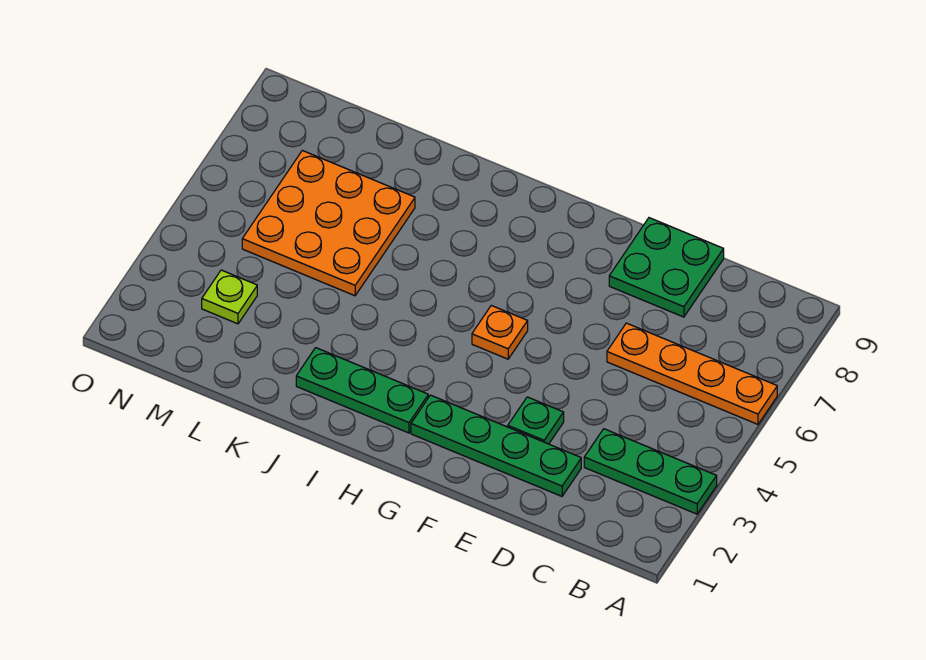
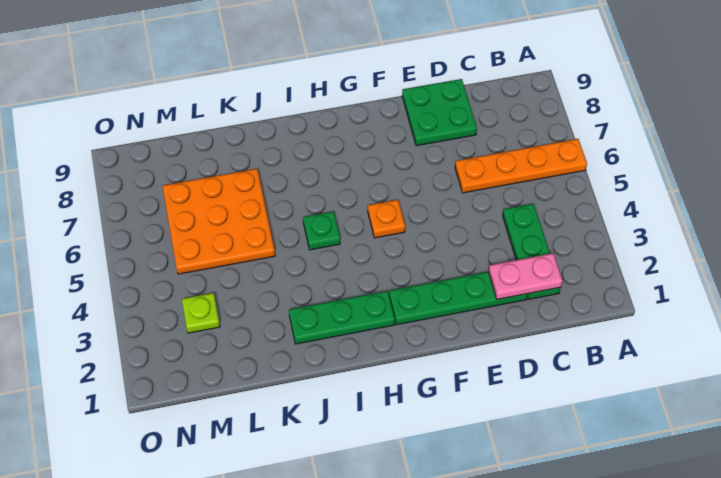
green 1x3 plate [584,429,717,514] -> green 1x3 plate turned to [503,204,561,299]
none -> pink 1x2 plate [488,253,562,299]
green 1x1 plate [508,397,564,444] -> green 1x1 plate moved to [303,211,340,250]

